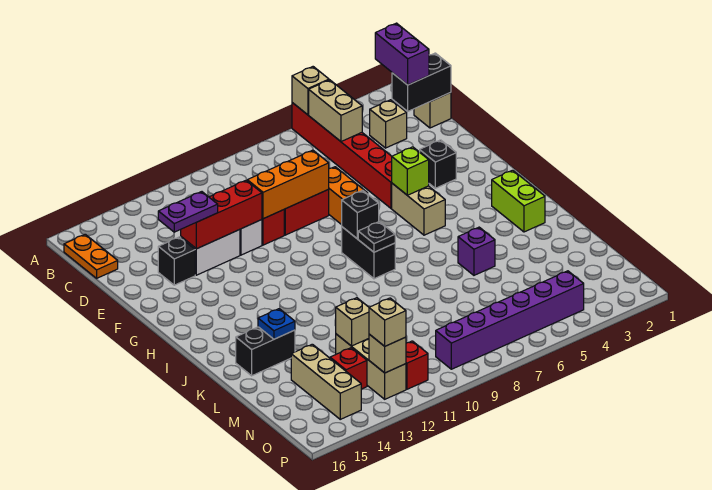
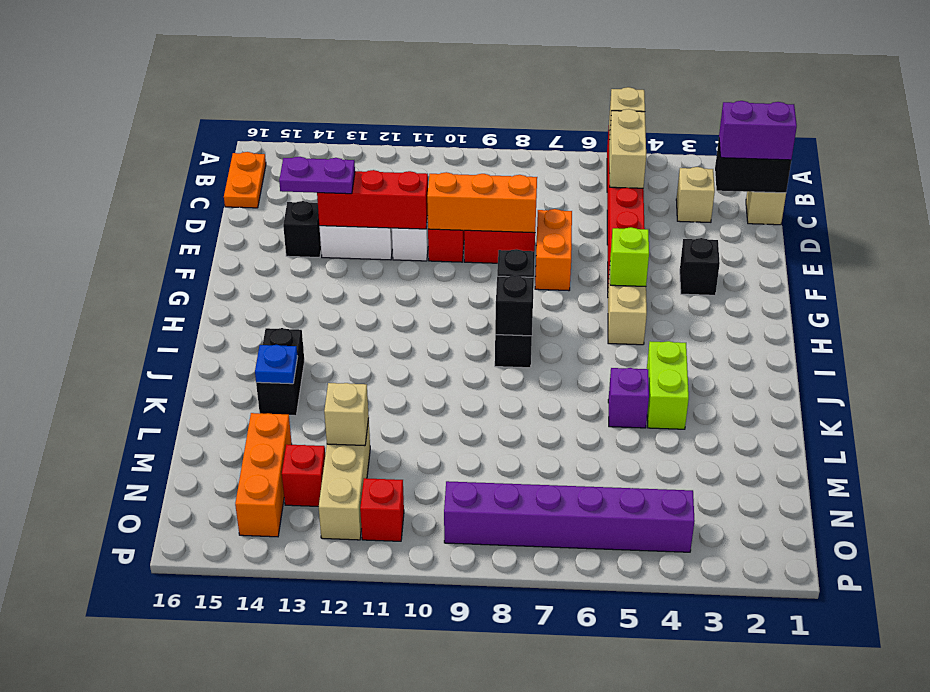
purple 1x2 brick [375,23,429,85] -> purple 1x2 brick turned to [719,101,797,160]
lime 1x2 brick [492,170,545,232] -> lime 1x2 brick moved to [647,341,689,429]
black 1x1 plate [358,222,395,252] -> black 1x1 brick [495,276,534,336]
black 1x2 brick [236,327,295,376] -> black 1x2 brick turned to [256,328,304,416]
tan 1x3 brick [291,344,361,419] -> orange 1x3 brick [235,413,292,537]
tan 1x1 brick [369,334,406,373] -> none
tan 1x1 brick [369,298,406,346] -> none

